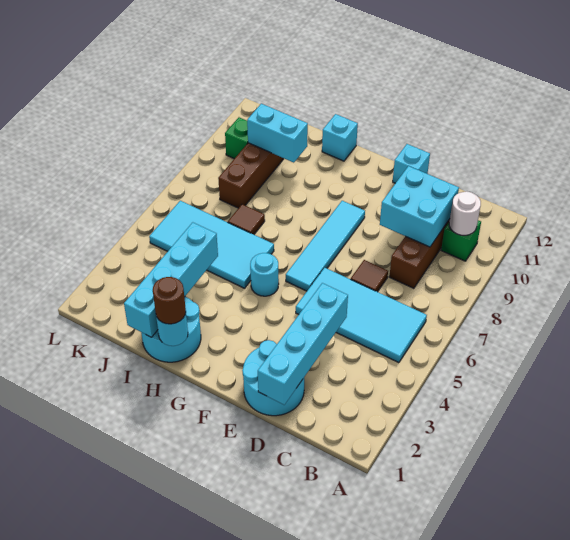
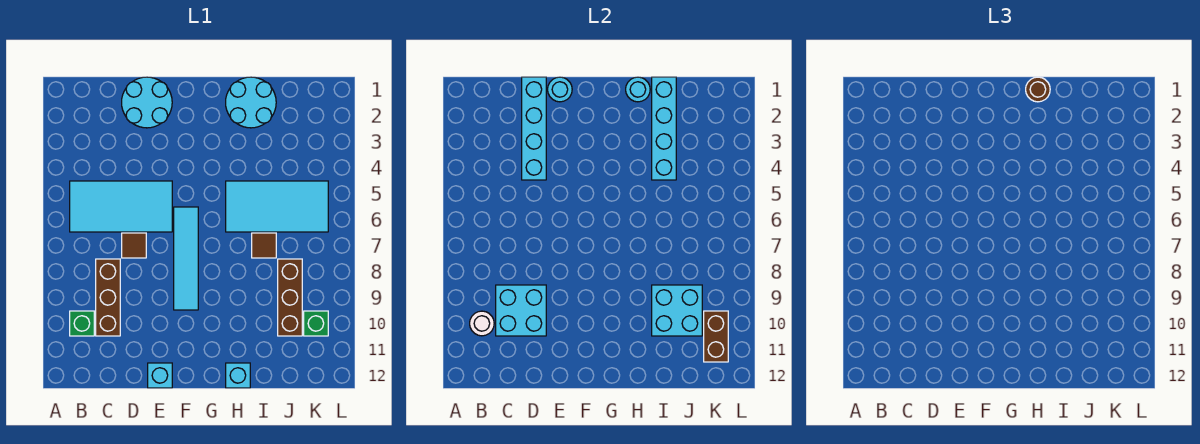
cyan 1x1 round brick [250,253,279,296] -> cyan 1x1 round brick moved to [548,77,572,102]
cyan 1x2 brick [247,104,308,163] -> cyan 2x2 brick [652,285,702,336]
none -> brown 1x2 brick [704,311,728,362]

